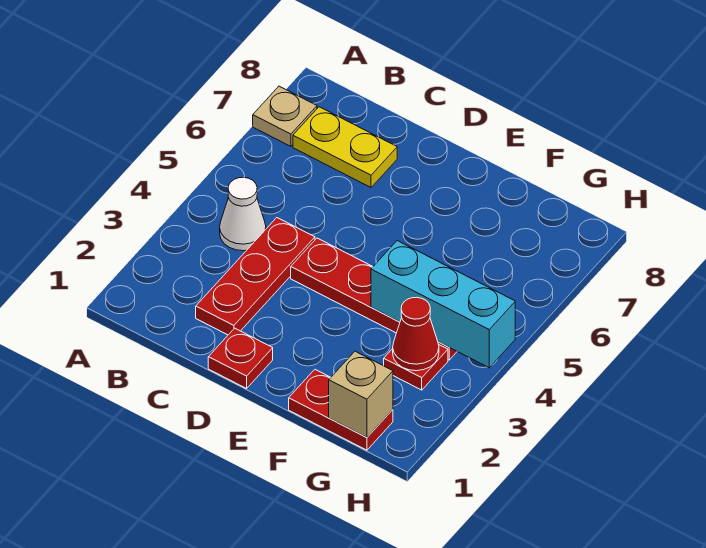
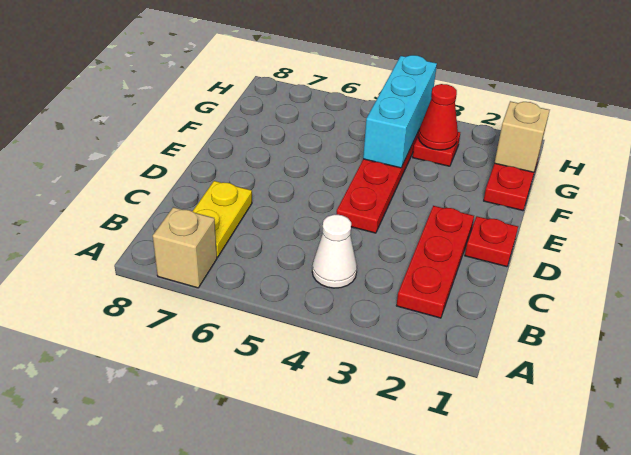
tan 1x1 plate [253,86,317,146] -> tan 1x1 brick [153,207,217,288]
red 1x3 plate [196,218,315,335] -> red 1x3 plate turned to [396,206,474,318]

